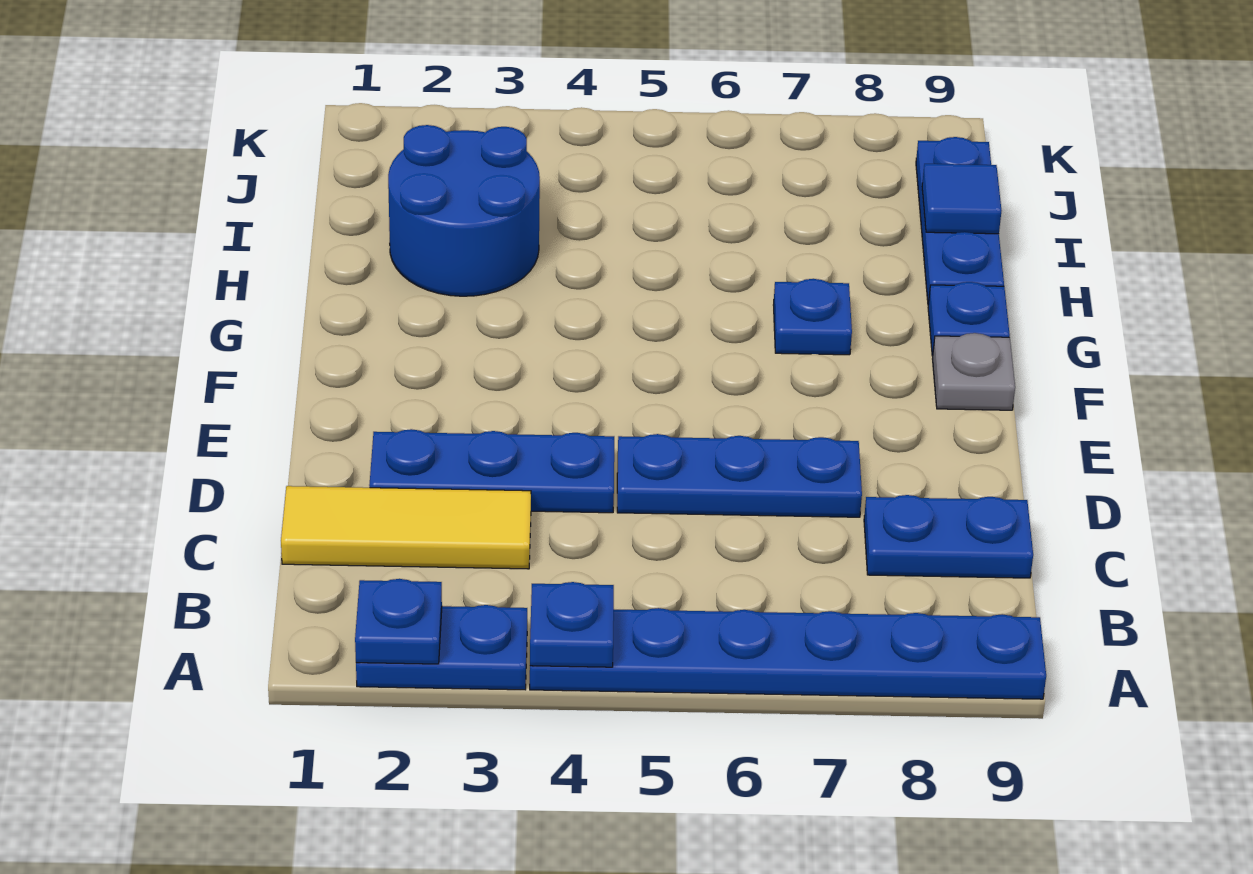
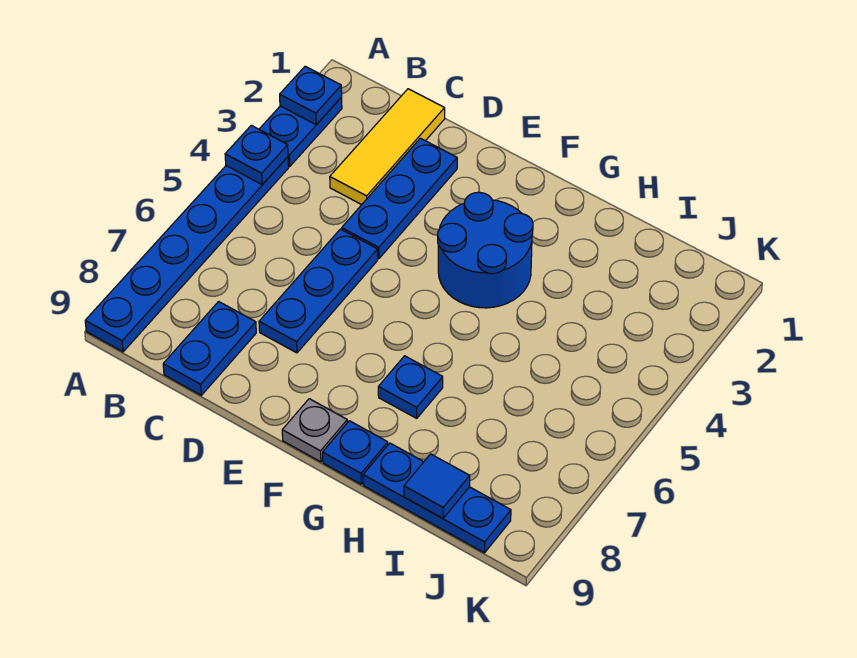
blue 2x2 round brick [388,125,540,296] -> blue 2x2 round brick moved to [438,192,533,308]

